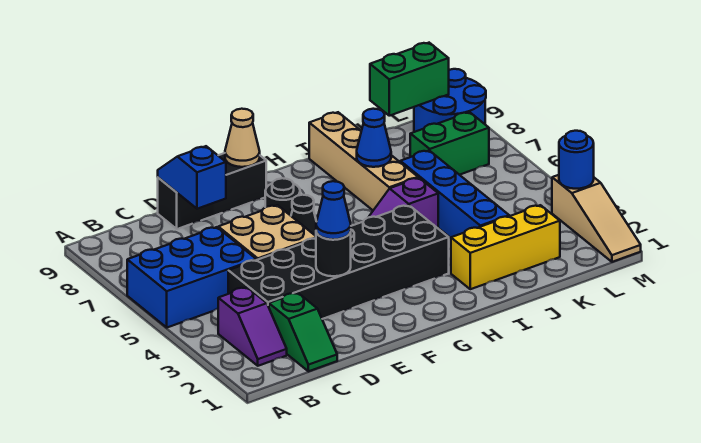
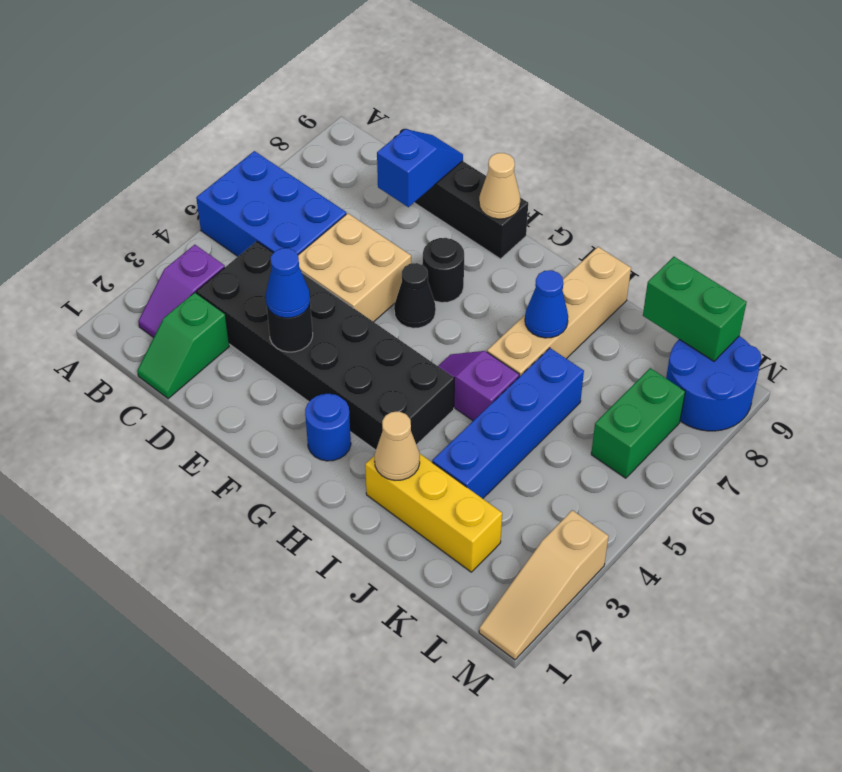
none -> tan 1x1 cone [375,412,420,480]
green 1x2 brick [410,112,489,175] -> green 1x2 brick turned to [591,368,685,478]
blue 1x1 round brick [559,131,594,189] -> blue 1x1 round brick moved to [305,394,351,461]

